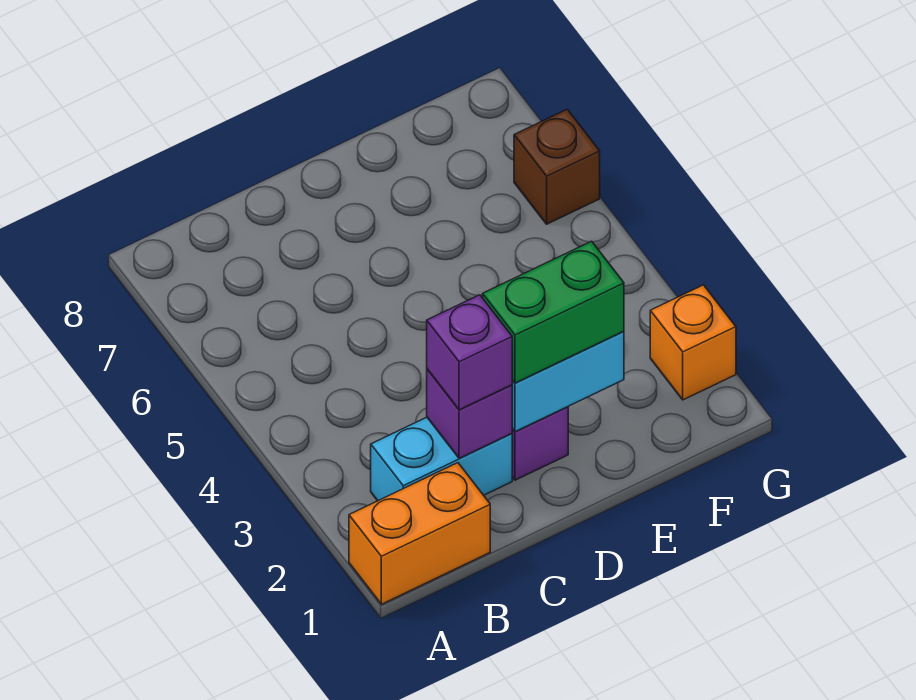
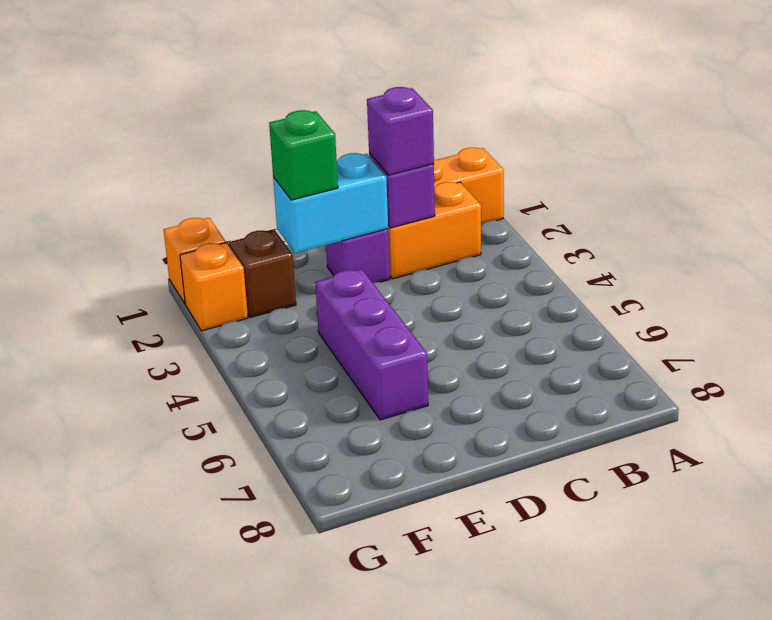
cyan 1x2 brick [371,417,512,501] -> orange 1x2 brick [388,182,481,279]
green 1x2 brick [483,241,624,383] -> green 1x1 brick [269,110,338,200]
none -> purple 1x3 brick [315,269,428,420]
none -> orange 1x1 brick [164,218,226,303]
brown 1x1 brick [514,109,600,224] -> brown 1x1 brick moved to [229,230,296,318]

